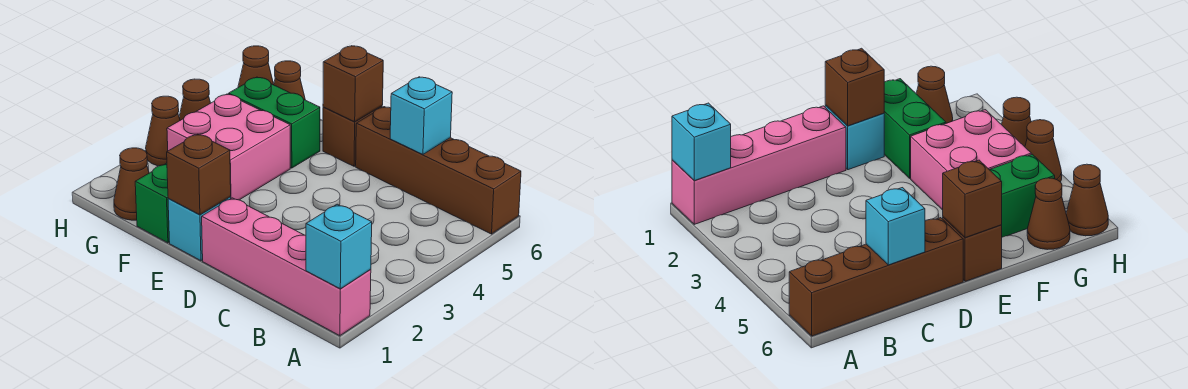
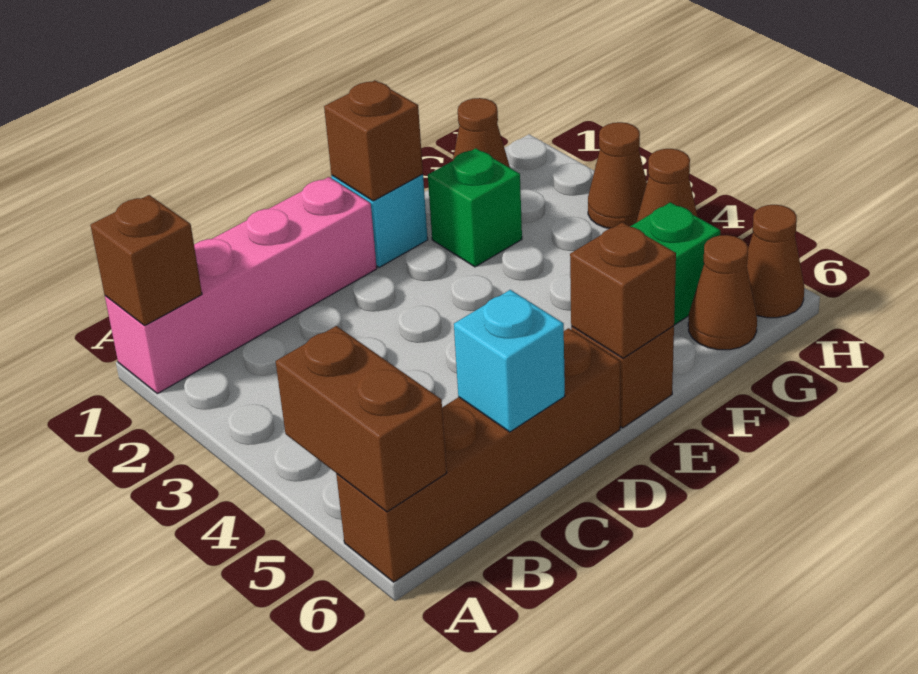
cyan 1x1 brick [306,204,372,289] -> brown 1x1 brick [91,195,202,325]
none -> brown 1x2 brick [276,326,447,512]
green 1x2 brick [135,163,169,243] -> green 1x1 brick [428,148,522,267]
pink 2x2 brick [167,94,290,200] -> none

